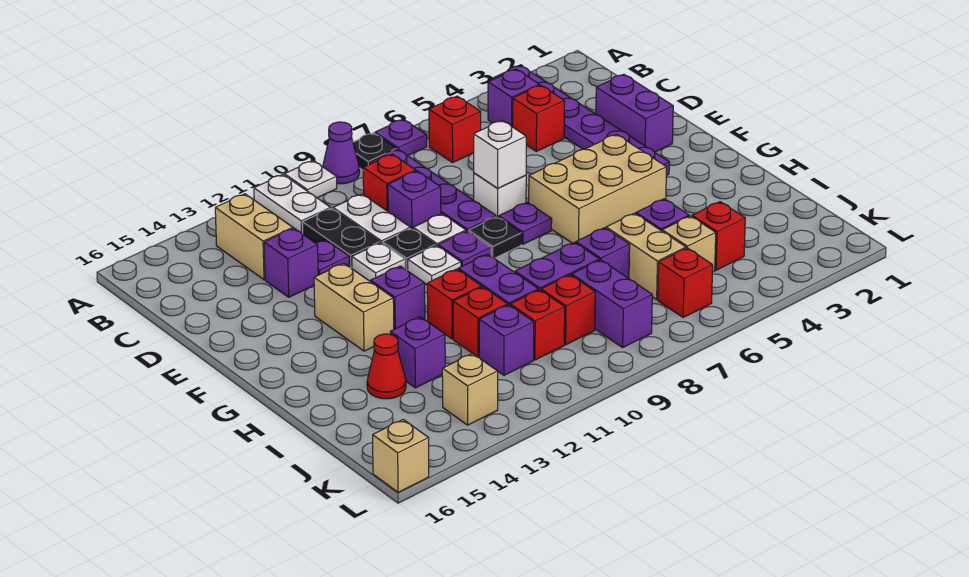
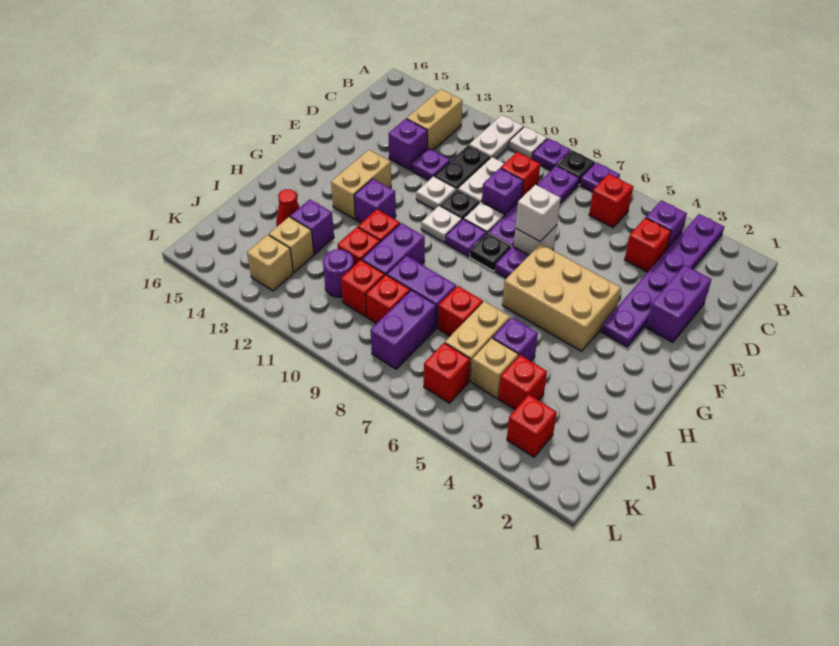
purple 1x1 cone [323,122,359,184] -> purple 1x1 plate [532,138,571,170]
purple 1x1 brick [576,228,630,278] -> red 1x1 brick [438,286,483,336]
purple 1x1 brick [479,305,534,375] -> purple 1x1 round brick [323,249,354,297]
none -> red 1x1 brick [507,395,557,457]
tan 1x1 brick [373,419,429,492] -> tan 1x1 brick moved to [269,217,314,272]

